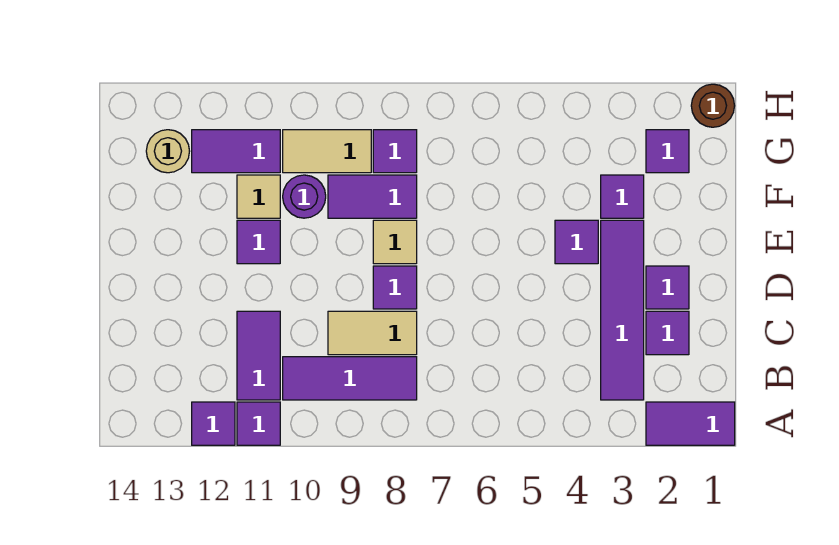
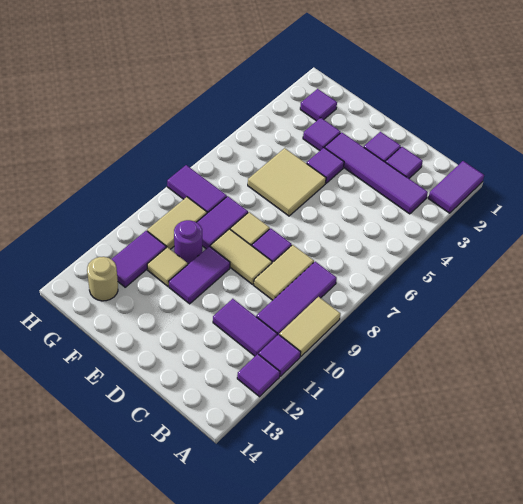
none -> tan 1x2 tile [279,297,340,357]
none -> tan 1x2 tile [210,229,272,284]
none -> tan 2x2 tile [248,148,326,216]
purple 1x1 tile [237,220,280,264] -> purple 1x2 tile [169,246,230,304]
purple 1x1 tile [373,130,417,173] -> purple 1x2 tile [167,165,227,213]
brown 1x1 round brick [691,84,735,127] -> none

